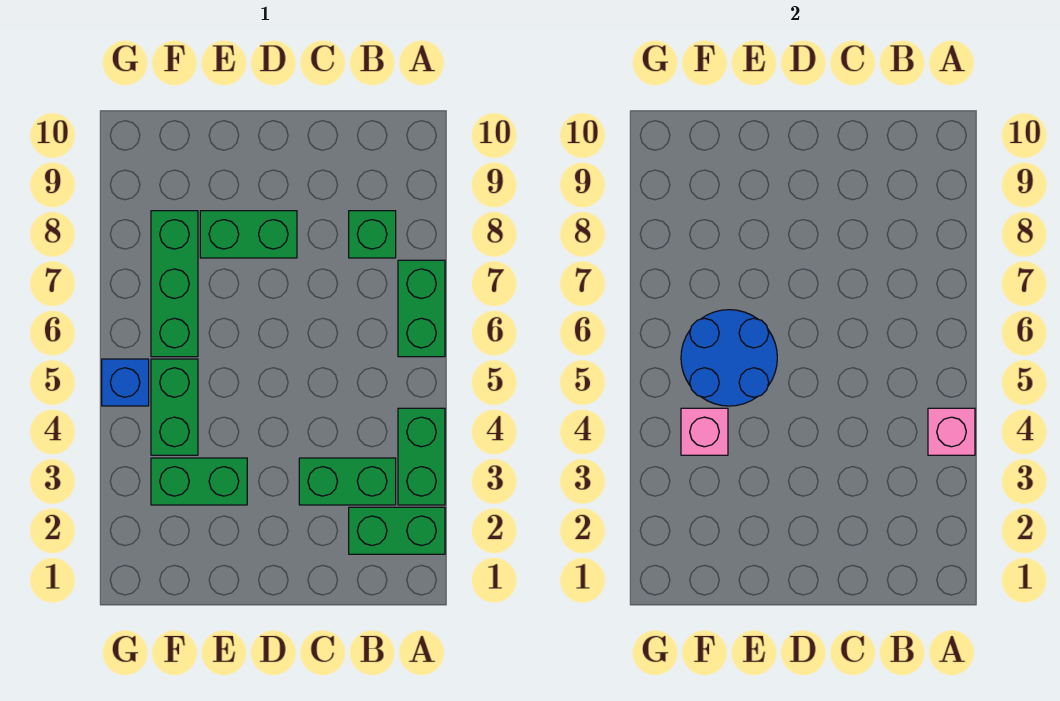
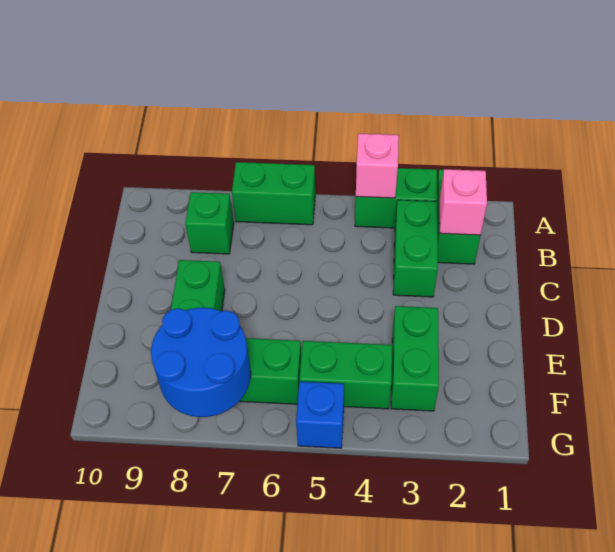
blue 2x2 round brick [681,310,777,406] -> blue 2x2 round brick moved to [151,308,251,417]
pink 1x1 brick [681,408,728,455] -> pink 1x1 brick moved to [439,169,487,235]

